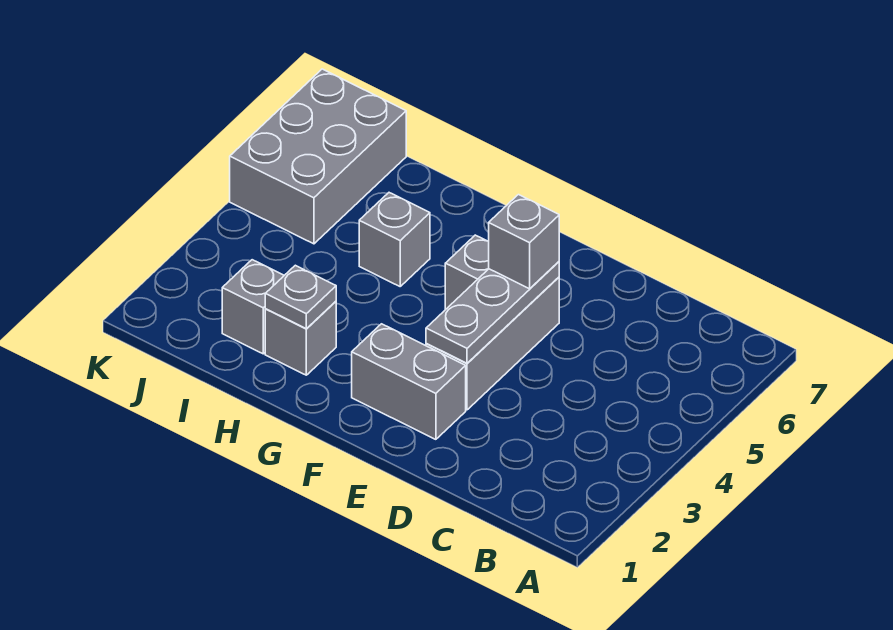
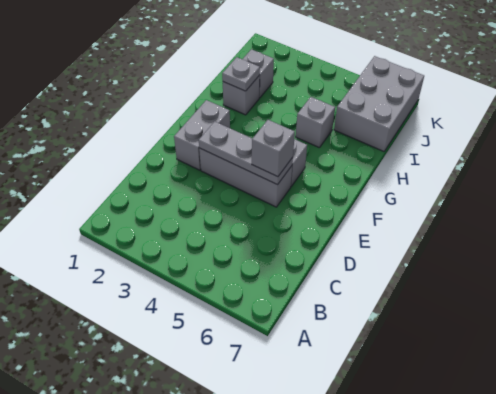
grey 2x3 brick [230,69,406,244] -> grey 2x3 brick turned to [334,56,424,151]

